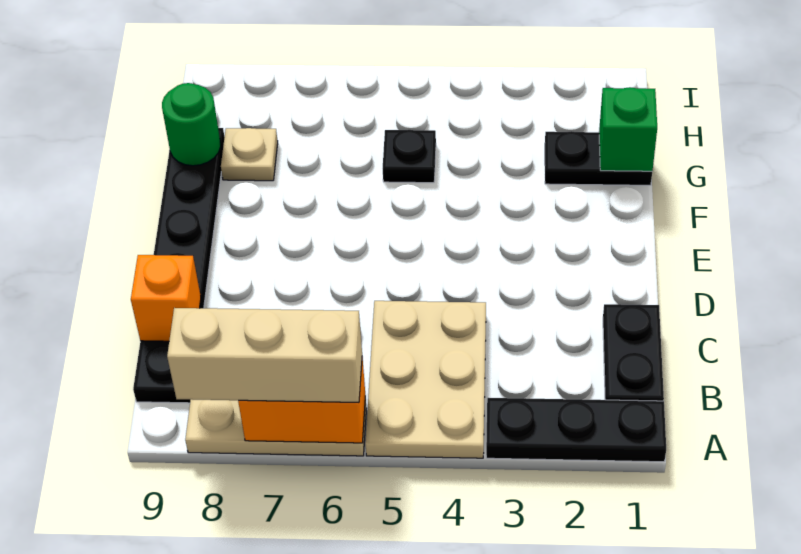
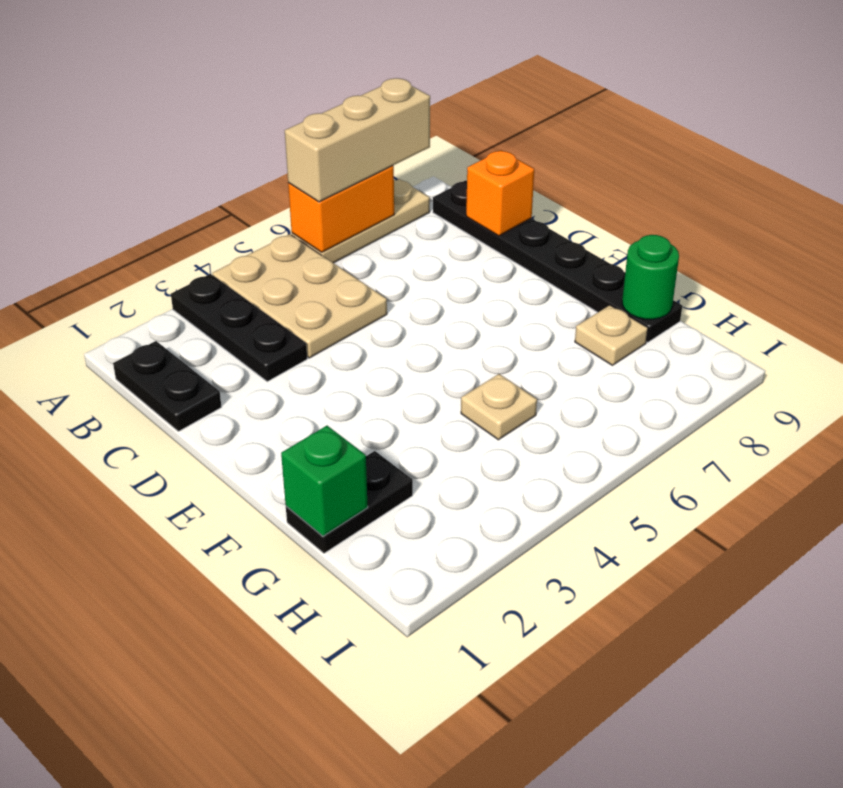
black 1x3 plate [486,398,666,462] -> black 1x3 plate turned to [171,274,307,382]
black 1x1 plate [383,130,436,183] -> tan 1x1 plate [461,374,537,440]

